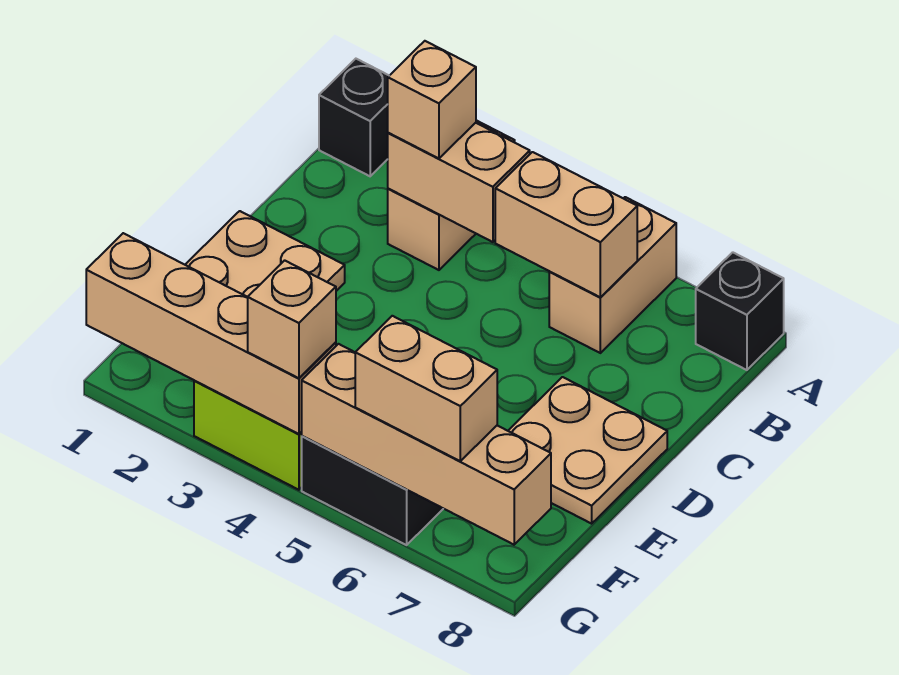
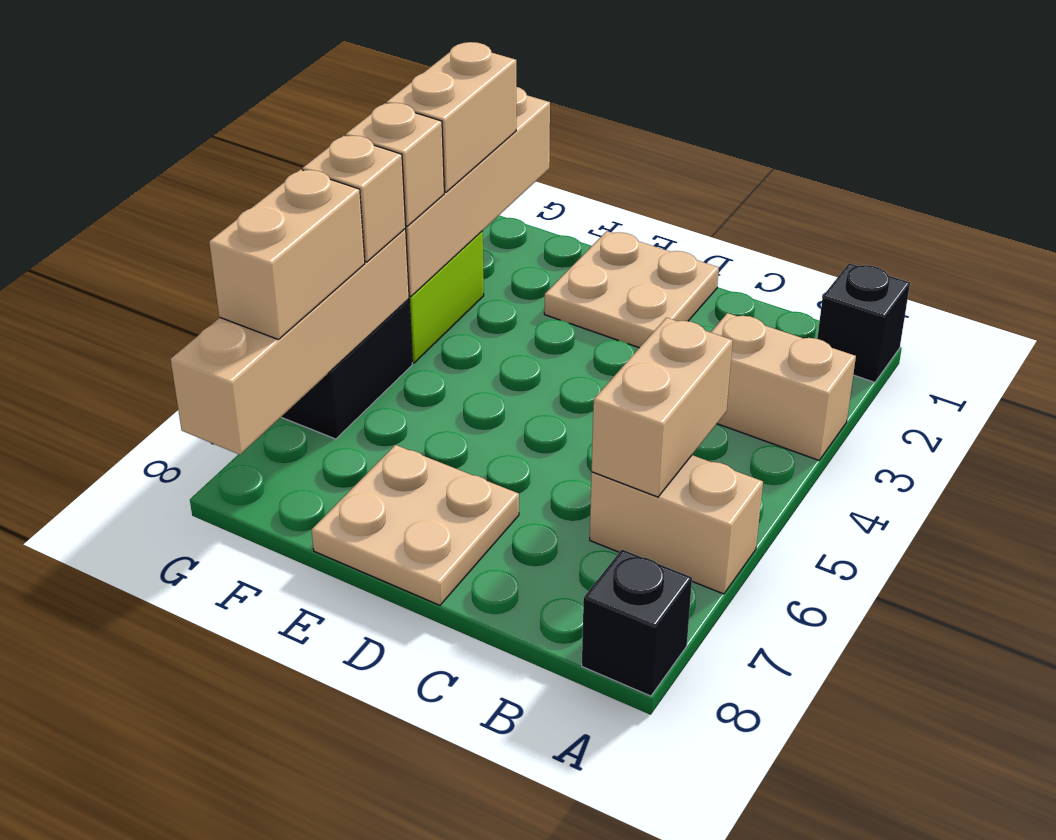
tan 1x2 brick [388,123,530,242] -> tan 1x2 brick moved to [386,42,516,192]
tan 1x1 brick [388,41,476,158] -> tan 1x1 brick moved to [303,136,406,262]

